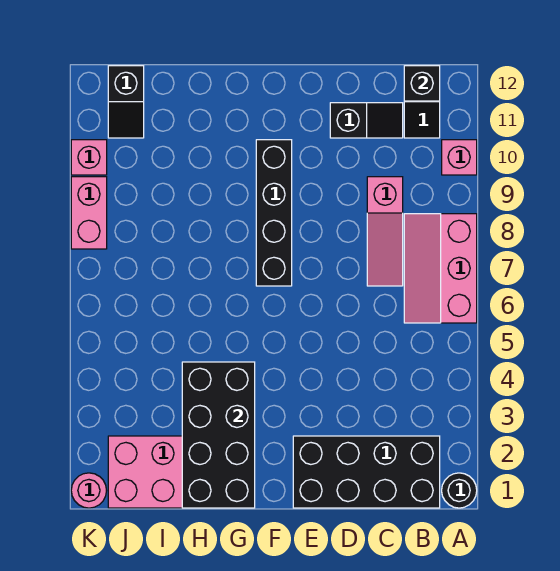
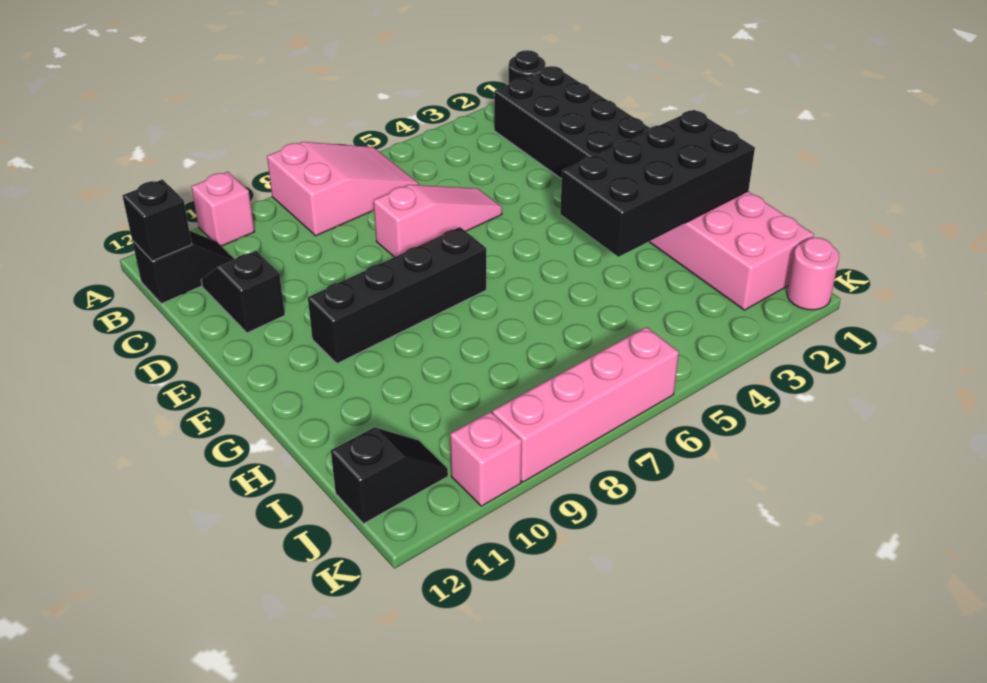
pink 2x3 slope [404,214,477,323] -> pink 2x3 slope turned to [267,142,419,236]
pink 1x3 slope [367,177,403,286] -> pink 1x3 slope moved to [374,185,502,257]
pink 1x2 brick [71,177,107,249] -> pink 1x4 brick [493,327,679,482]

